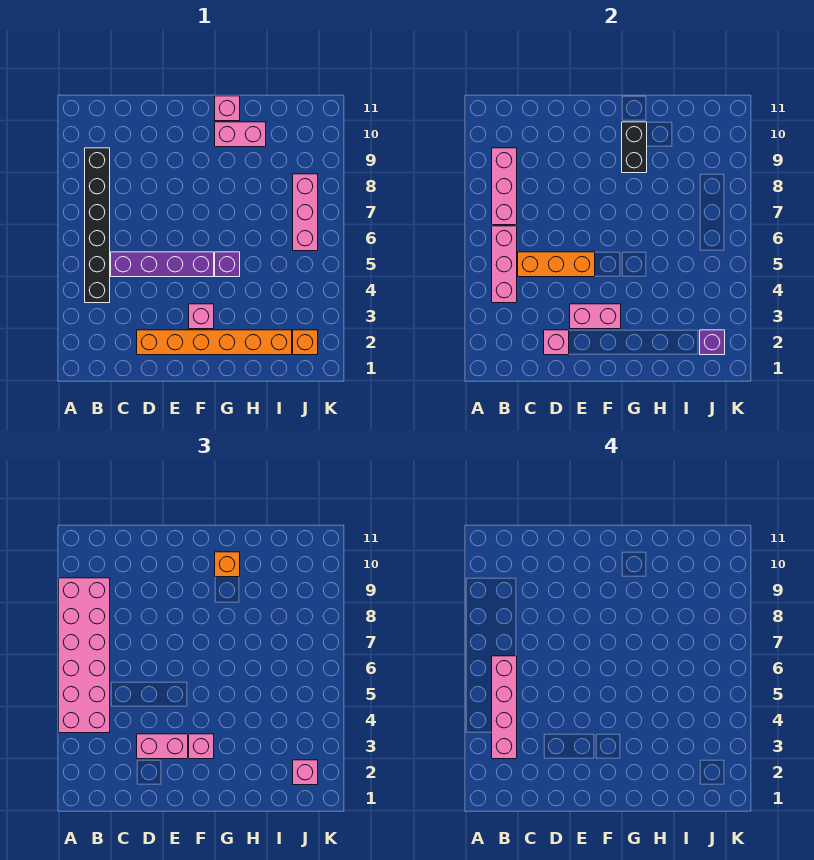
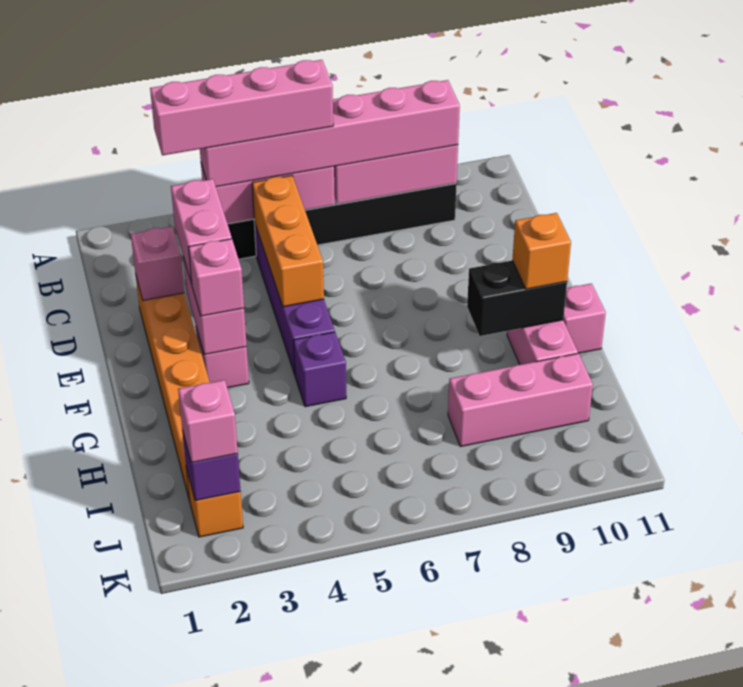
pink 2x6 brick [59,578,110,733] -> pink 1x6 brick [200,80,460,187]
pink 1x3 brick [293,174,318,251] -> pink 1x3 brick moved to [448,353,593,447]

